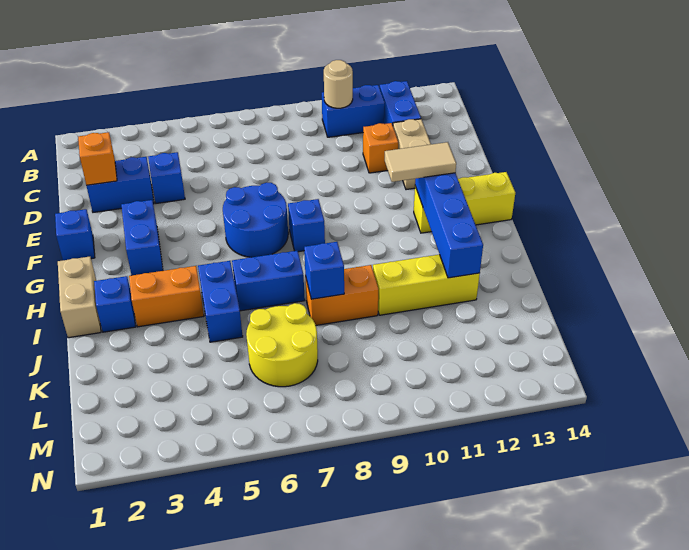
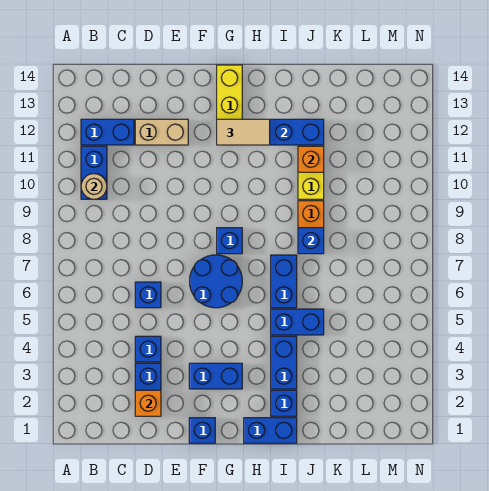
none -> blue 1x1 brick [135,282,161,308]
orange 1x1 brick [363,123,398,173] -> orange 1x1 brick moved to [298,146,324,172]
tan 1x2 tile [385,142,456,182] -> tan 1x2 tile turned to [217,119,270,145]
tan 1x2 brick [58,257,101,338] -> blue 1x2 brick [244,418,297,443]
orange 1x2 brick [129,266,204,327] -> blue 1x2 brick [271,336,297,389]
yellow 2x2 round brick [246,303,318,387] -> none

